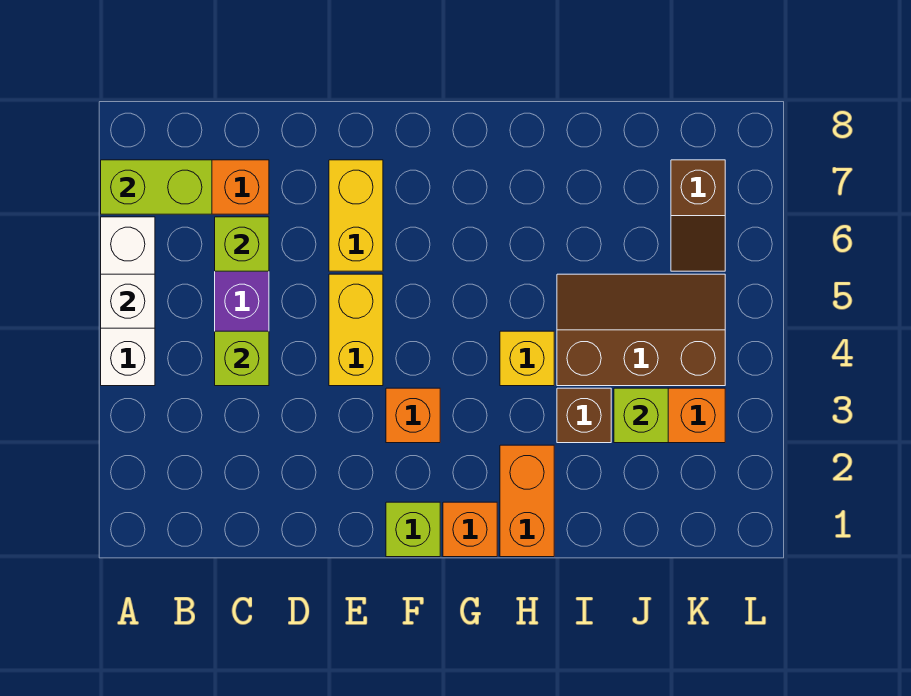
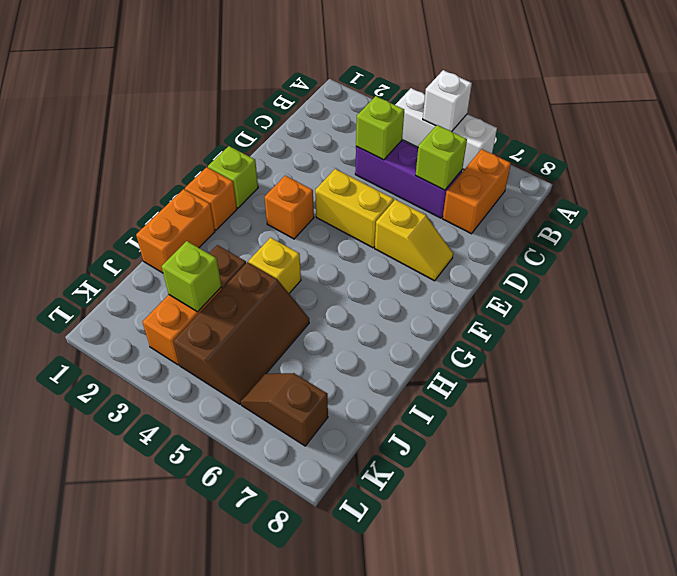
lime 1x2 brick [101,160,212,214] -> none
yellow 1x2 brick [329,160,383,271] -> yellow 1x2 slope [375,200,453,281]
orange 1x2 brick [500,445,554,557] -> orange 1x2 brick turned to [136,189,215,273]

